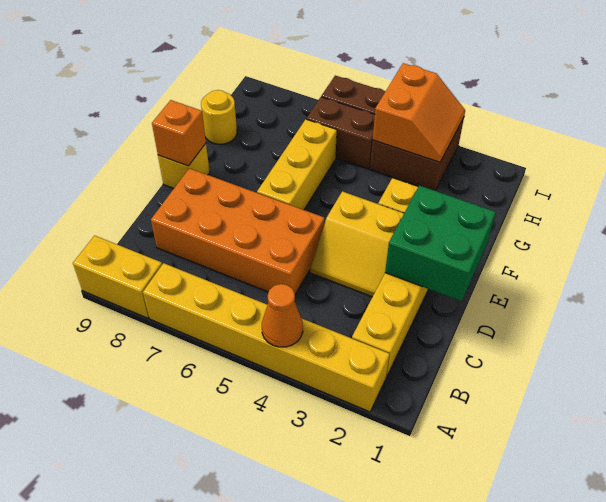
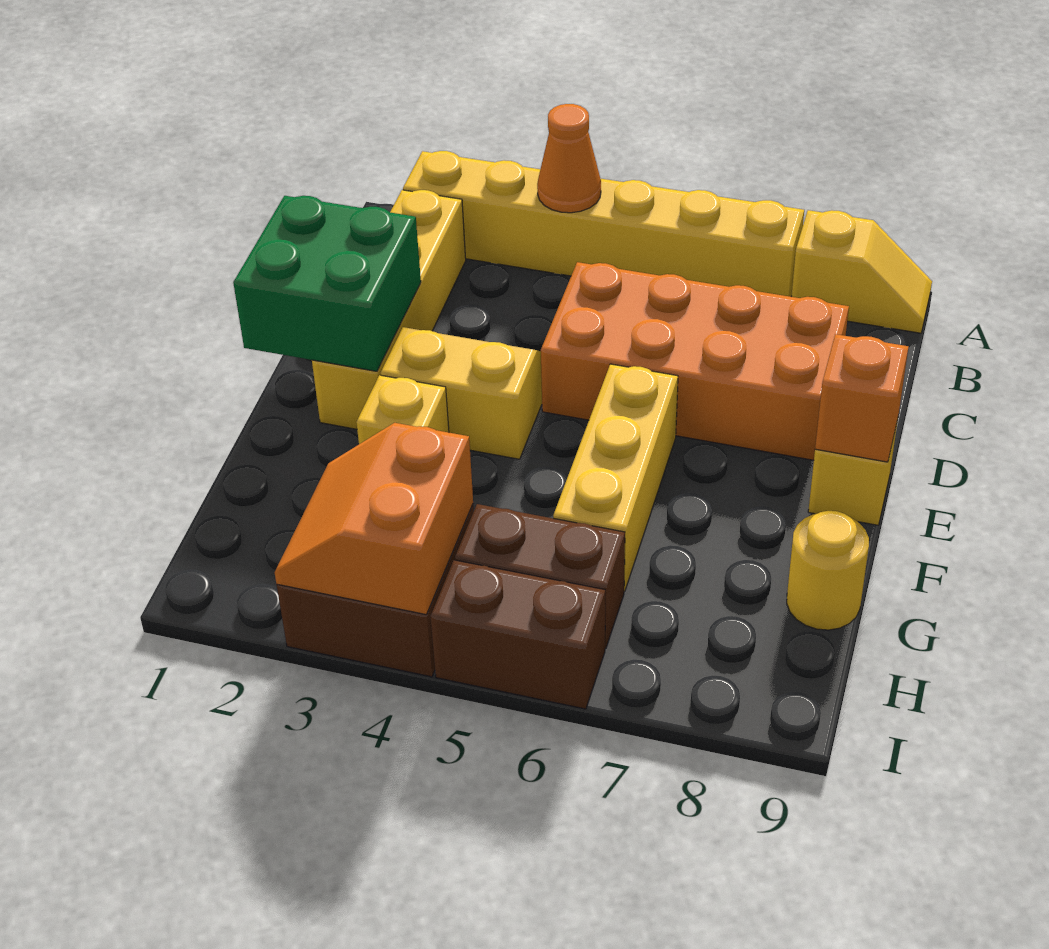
yellow 1x2 brick [73,236,162,318] -> yellow 1x2 slope [791,210,932,333]

